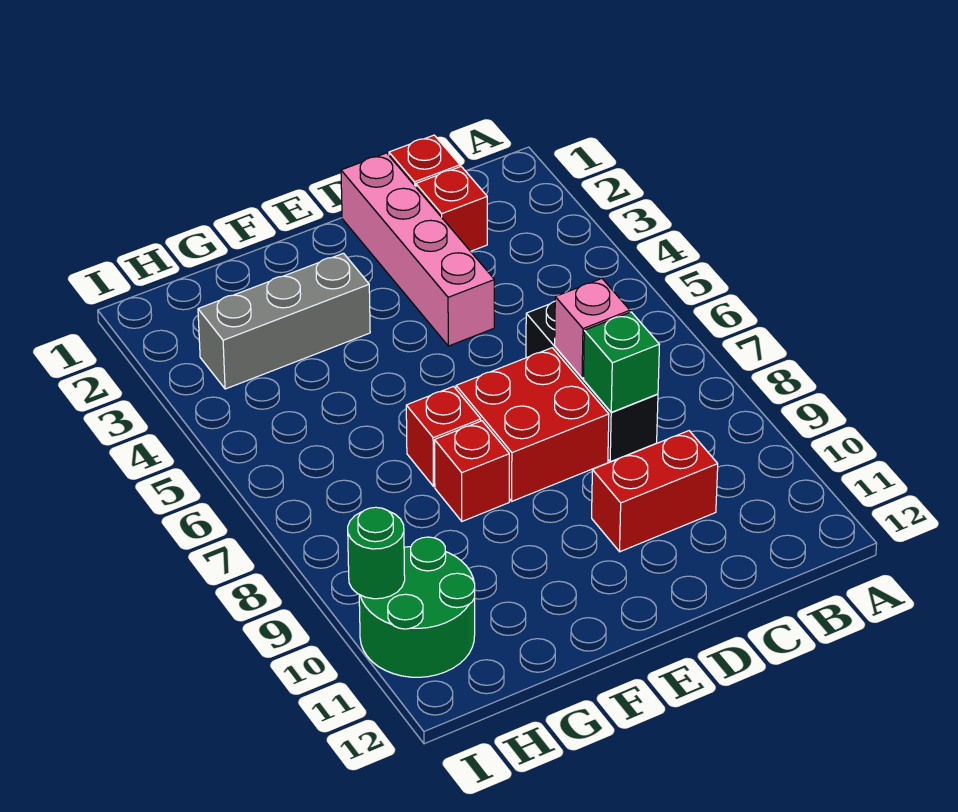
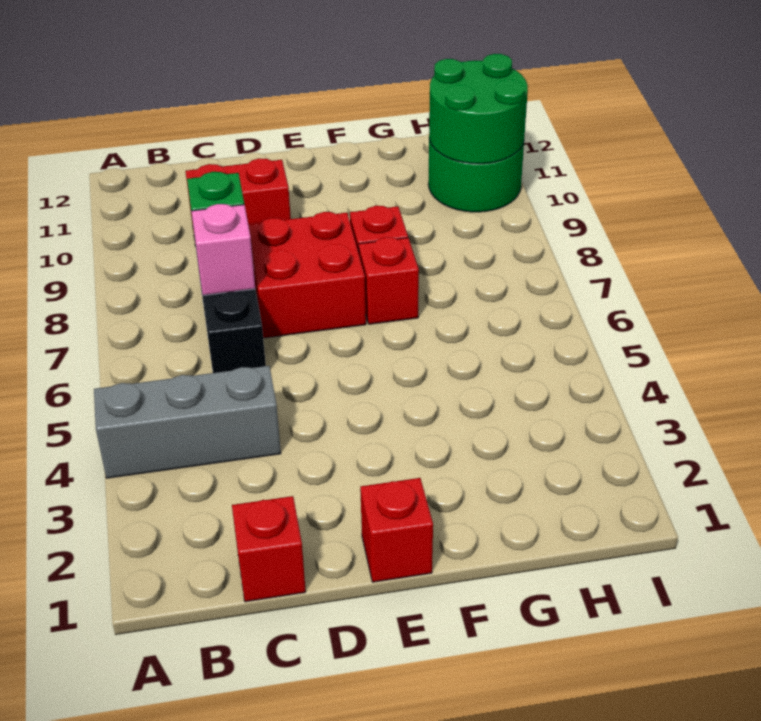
red 1x1 brick [416,167,487,251] -> red 1x1 brick moved to [360,478,433,582]
pink 1x4 brick [341,153,494,346] -> none
grey 1x3 brick [198,253,370,389] -> grey 1x3 brick moved to [94,366,281,478]
green 1x1 round brick [348,507,405,599] -> green 2x2 round brick [429,54,528,164]

